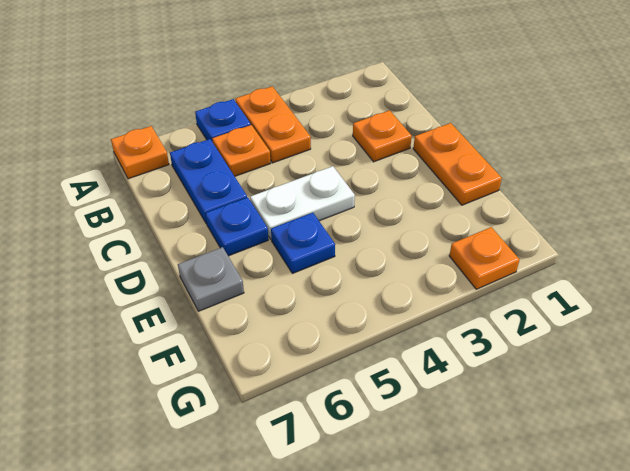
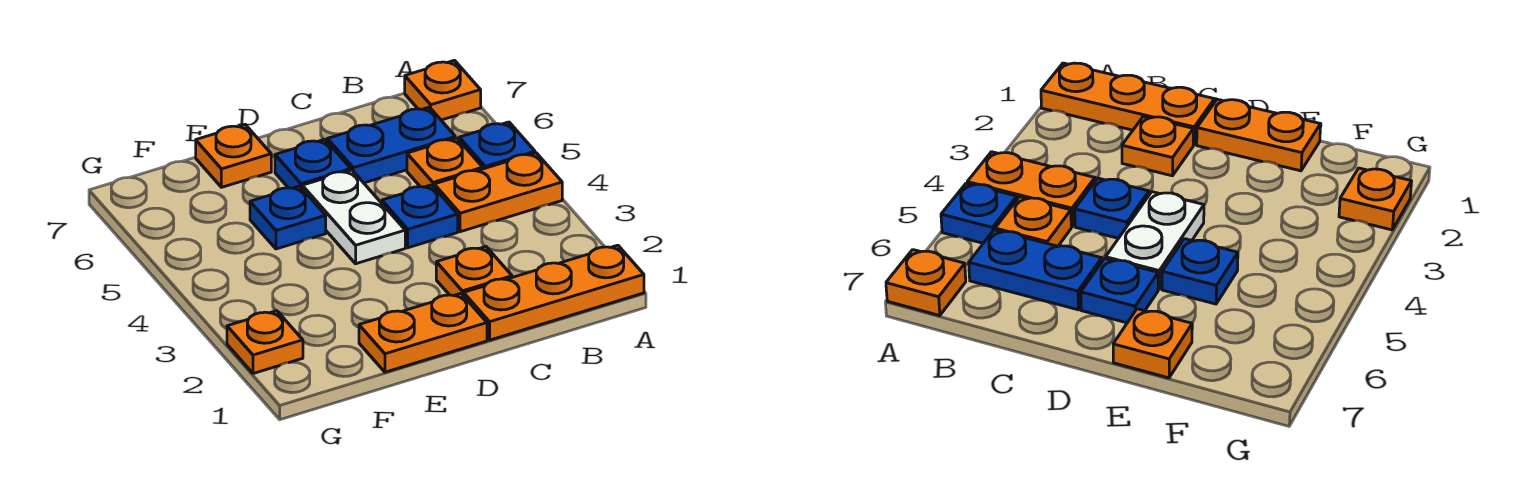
none -> orange 1x3 plate [464,245,644,340]
none -> blue 1x1 plate [382,185,458,248]
grey 1x1 plate [178,247,244,311] -> orange 1x1 plate [196,125,271,187]

